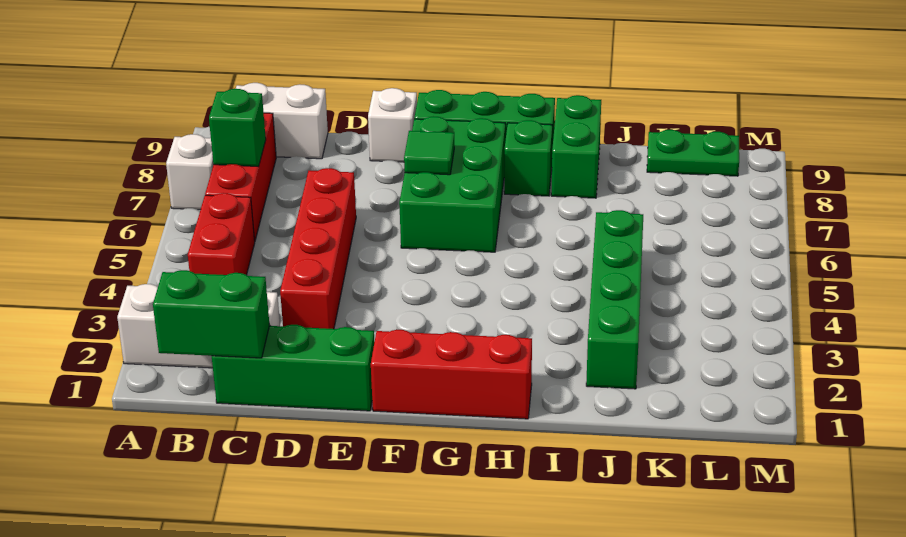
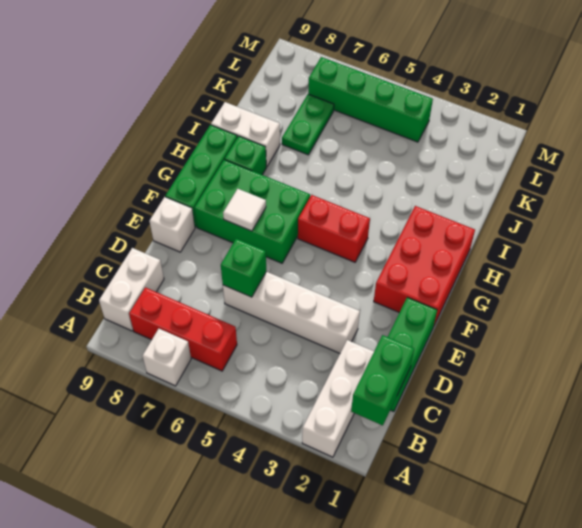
red 1x2 brick [188,193,255,275] -> red 1x2 brick moved to [298,195,370,262]
green 1x1 brick [209,89,266,166] -> green 1x1 brick moved to [221,239,266,297]
red 1x4 brick [280,168,356,329] -> white 1x4 brick [223,272,360,353]
red 1x3 brick [371,330,532,419] -> red 2x3 brick [374,206,475,325]
green 1x1 tile [404,131,454,175] -> white 1x1 tile [223,189,266,231]
green 1x2 brick [551,95,601,198] -> white 1x2 brick [211,102,280,167]
green 1x4 brick [586,210,643,389] -> green 1x4 brick moved to [308,57,433,142]
green 1x2 plate [647,130,739,176] -> green 1x2 plate moved to [282,94,334,155]

